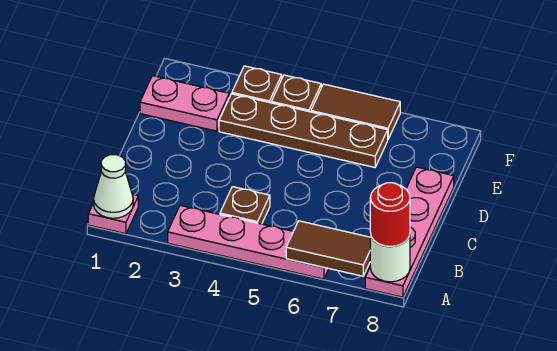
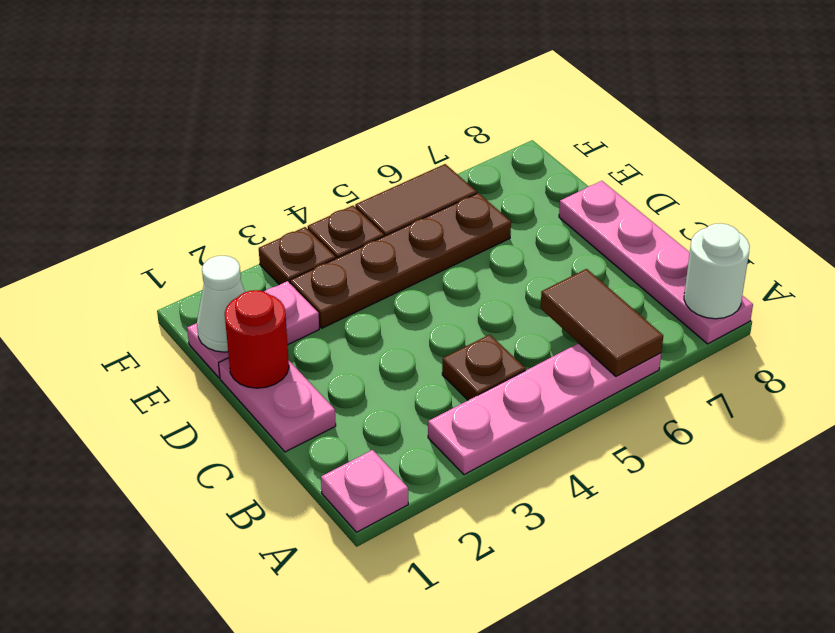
white 1x1 cone [94,155,133,218] -> white 1x1 cone moved to [197,256,245,352]
brown 1x2 tile [286,221,370,276] -> brown 1x2 tile turned to [541,269,663,376]
red 1x1 round brick [370,183,410,246] -> red 1x1 round brick moved to [225,290,289,388]
none -> pink 1x2 plate [219,358,336,452]

